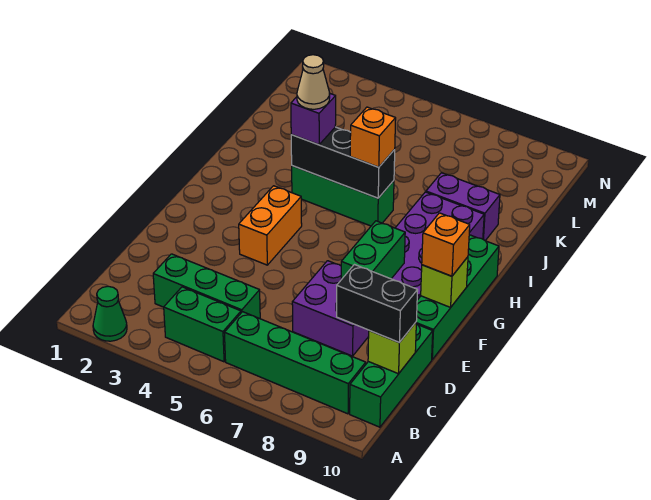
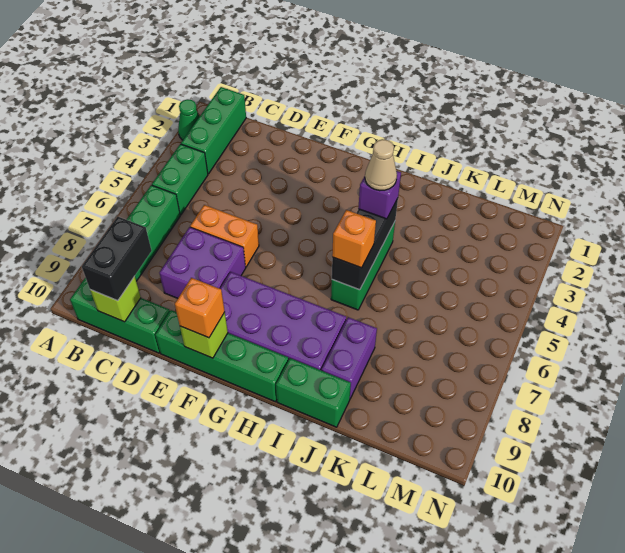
green 1x3 brick [153,254,260,319] -> green 1x3 brick moved to [181,87,246,174]
green 1x2 brick [341,221,405,280] -> green 1x2 brick moved to [276,358,351,427]
orange 1x2 brick [239,186,302,265] -> orange 1x2 brick moved to [190,205,259,267]

